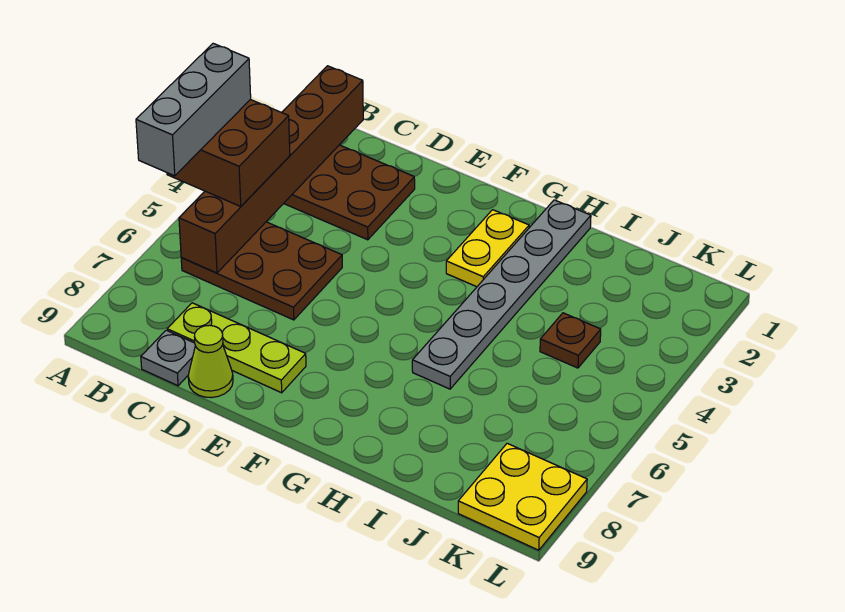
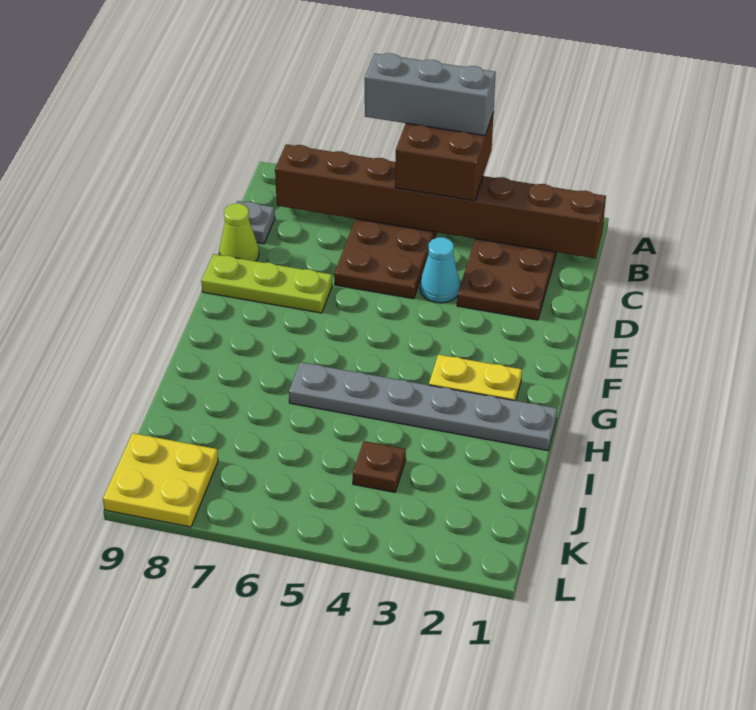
brown 1x6 brick [179,66,363,273] -> brown 1x8 brick [275,144,606,258]
lime 1x3 plate [167,303,306,393] -> lime 1x3 plate turned to [201,254,332,313]
none -> cyan 1x1 cone [420,237,460,303]

